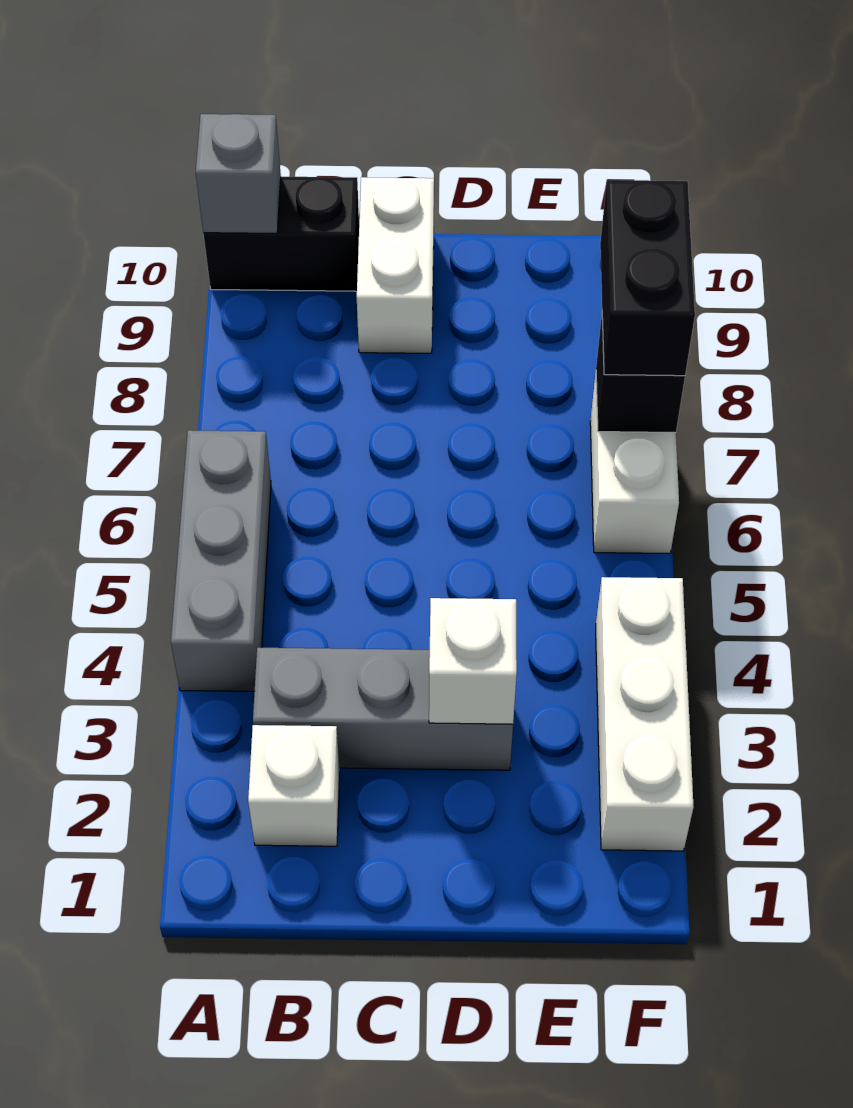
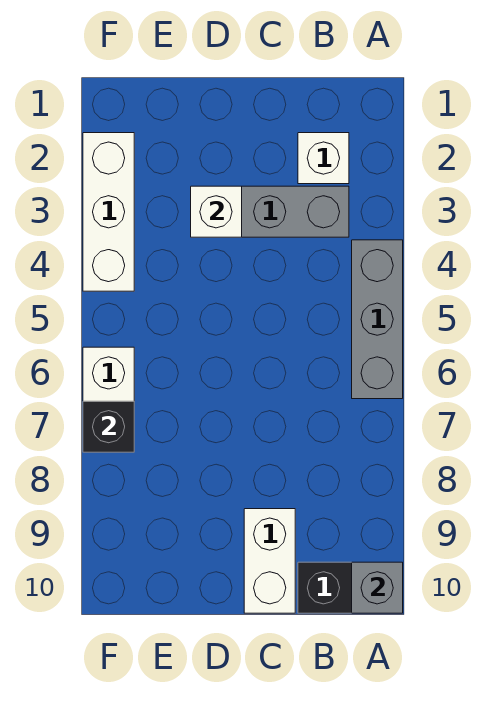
black 1x2 brick [600,180,695,376] -> none

